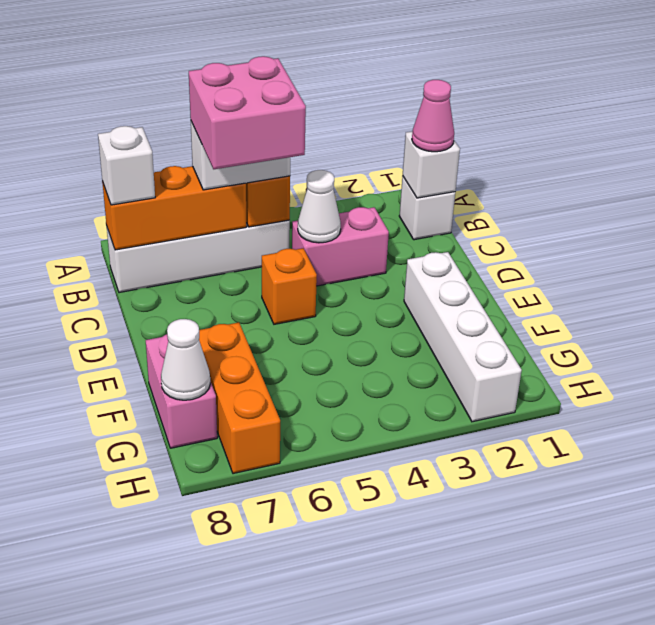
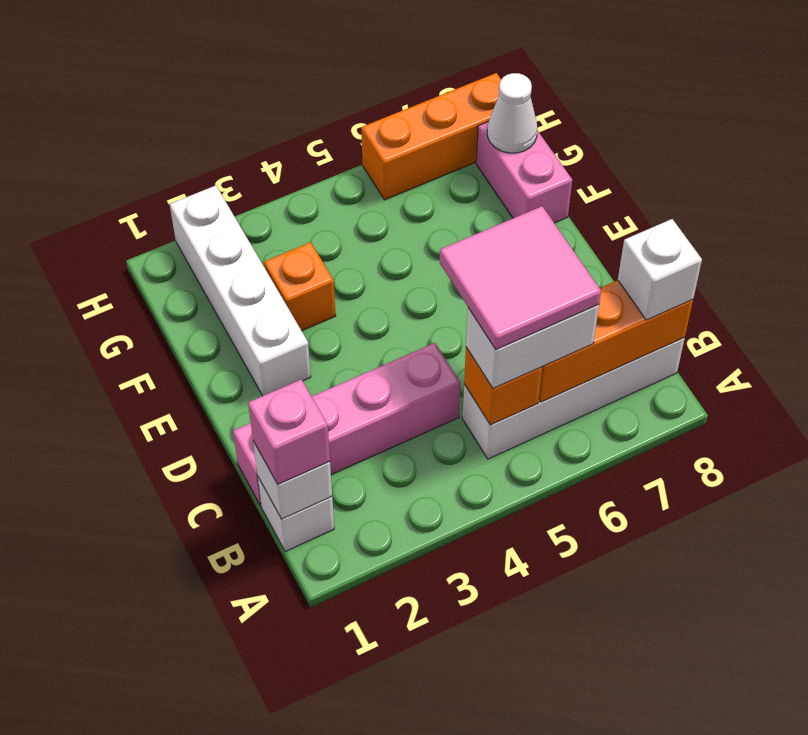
pink 1x1 cone [412,80,454,152] -> pink 1x1 brick [248,379,330,484]
pink 2x2 brick [189,56,306,169] -> pink 2x2 tile [440,206,601,349]
pink 1x2 brick [292,207,389,286] -> pink 1x4 brick [233,343,460,506]
white 1x1 cone [298,170,341,243] -> none
orange 1x1 brick [262,248,317,324] -> orange 1x1 brick moved to [264,242,336,331]
orange 1x3 brick [199,322,280,474] -> orange 1x3 brick turned to [361,73,501,200]

